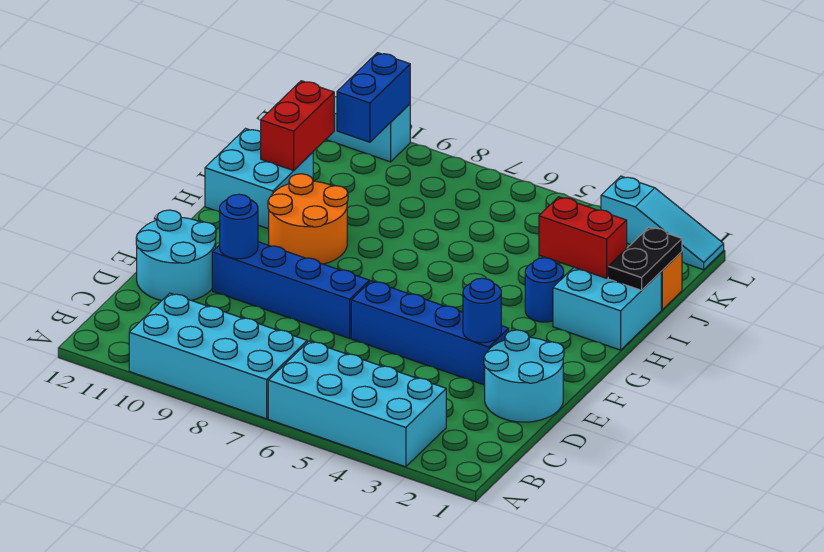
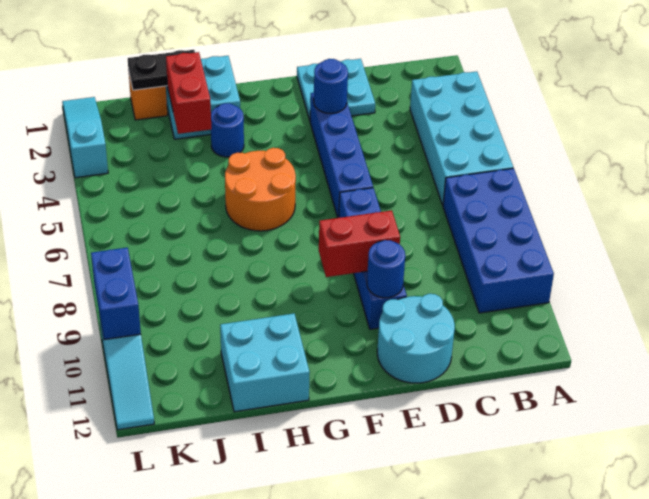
cyan 2x4 brick [129,293,307,419] -> blue 2x4 brick [443,168,554,313]
cyan 2x2 round brick [484,330,564,422] -> cyan 2x2 plate [297,59,375,120]
orange 2x2 round brick [268,174,348,264] -> orange 2x2 round brick moved to [225,148,296,231]
red 1x2 brick [261,81,334,170] -> red 1x2 brick moved to [319,210,400,277]
blue 1x2 brick [337,53,410,142] -> blue 1x2 brick turned to [91,248,141,340]

